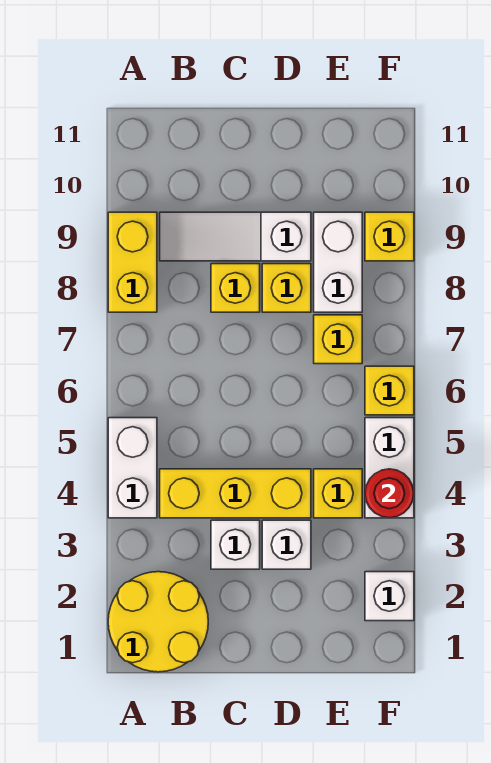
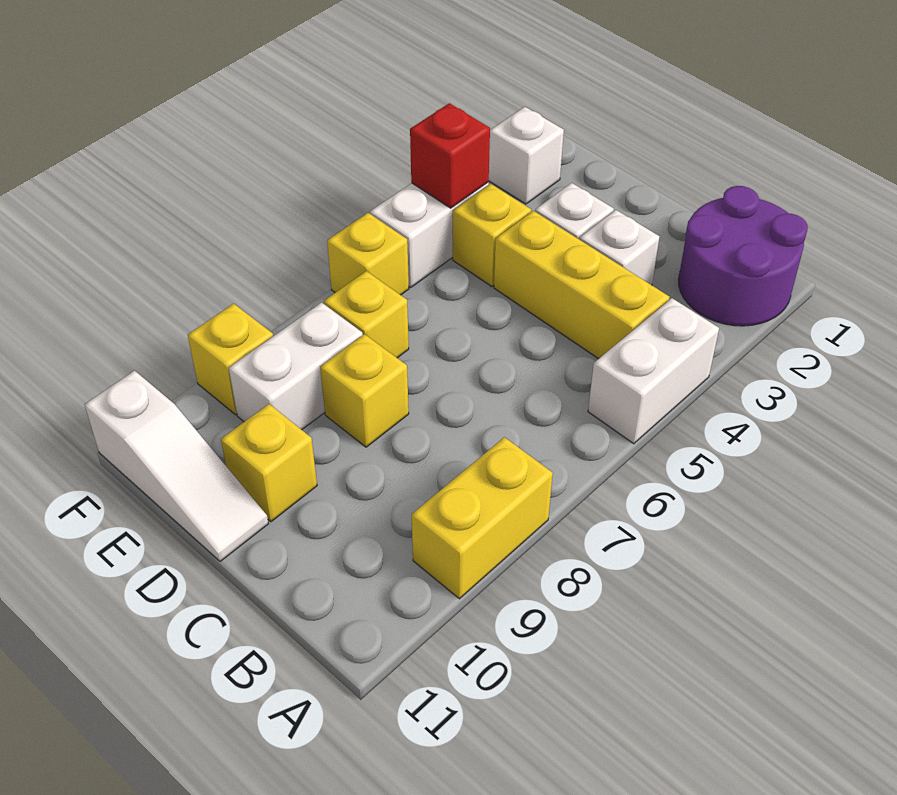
yellow 2x2 round brick [108,572,208,672] -> purple 2x2 round brick [678,186,808,326]
white 1x3 slope [160,212,311,261] -> white 1x3 slope moved to [85,371,268,561]
yellow 1x1 brick [211,264,260,312] -> yellow 1x1 brick moved to [221,404,317,522]
red 1x1 round brick [365,469,414,518] -> red 1x1 brick [410,103,490,208]

